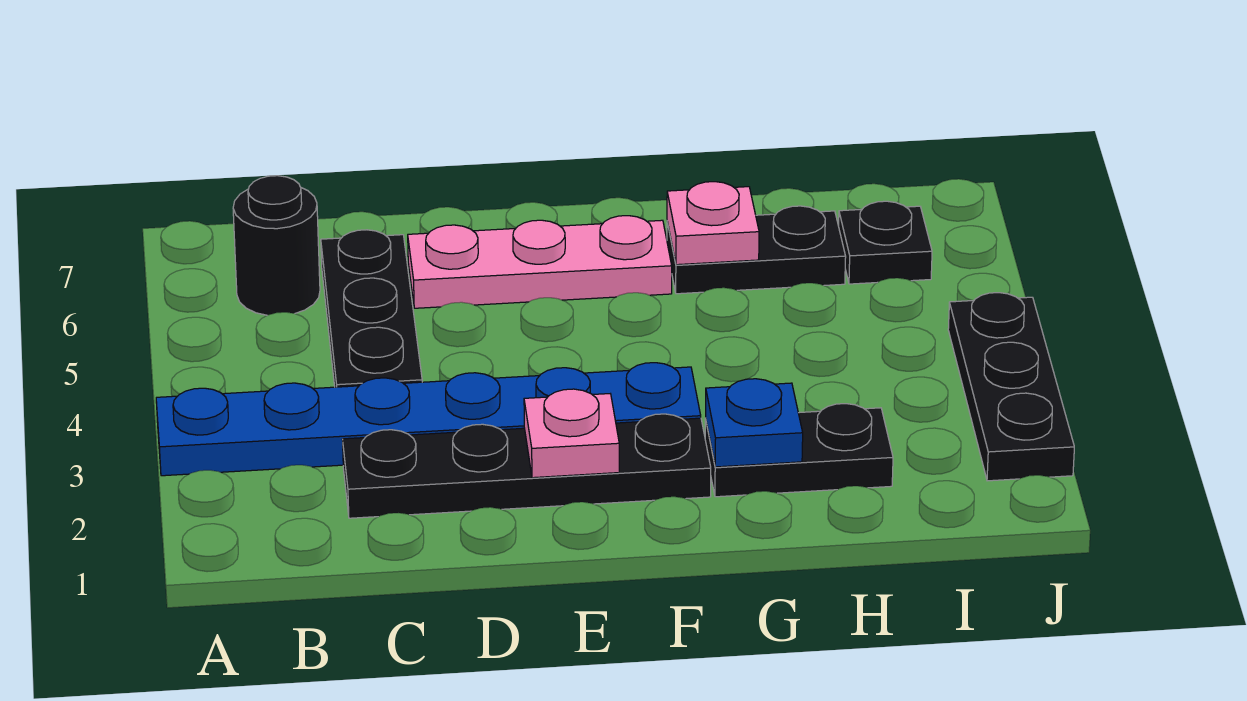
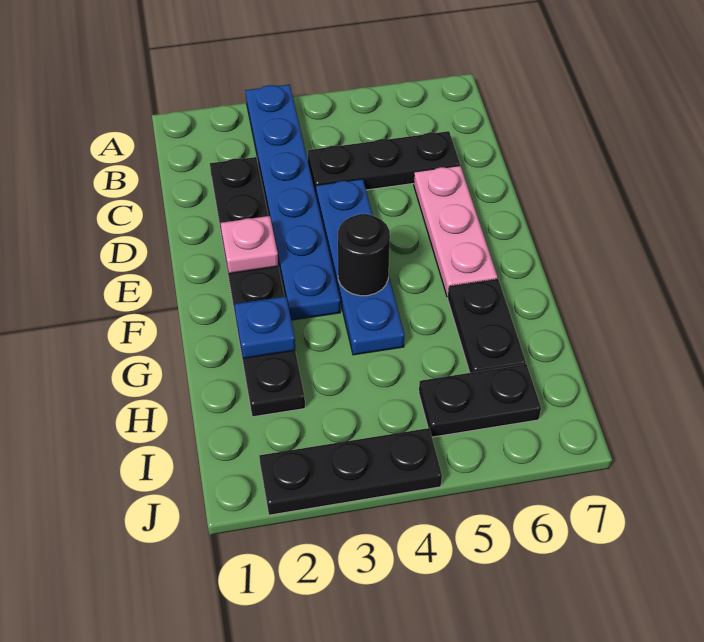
black 1x1 round brick [233,176,320,315] -> black 1x1 round brick moved to [338,214,390,296]
none -> blue 1x4 plate [316,179,404,355]
pink 1x1 plate [667,182,759,265] -> none
black 1x1 plate [839,201,932,284] -> black 1x2 plate [419,364,541,437]

